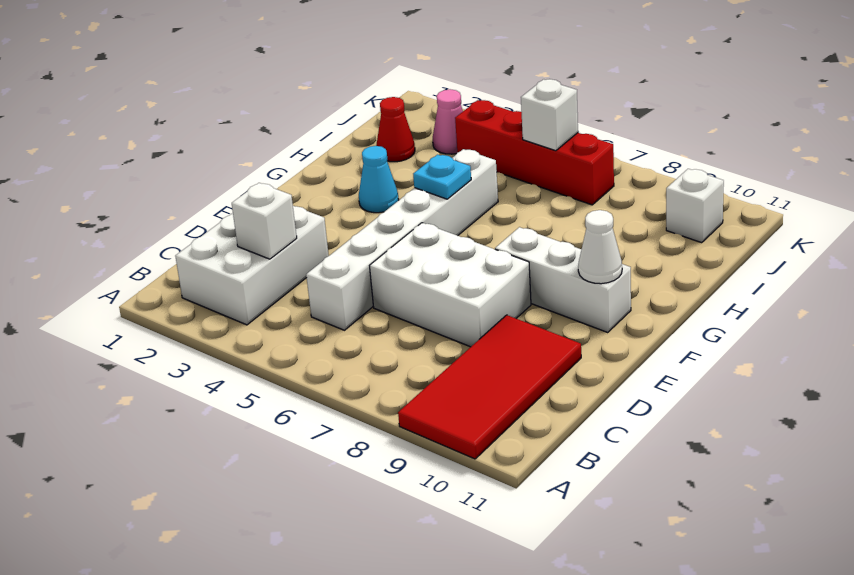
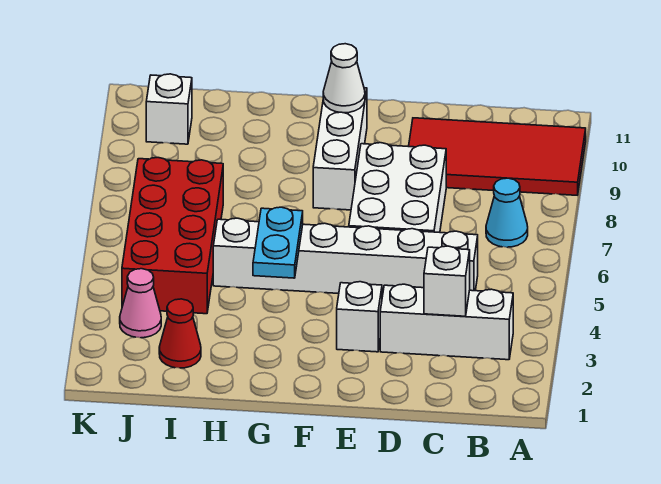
white 2x3 brick [175,206,329,325] -> white 1x3 brick [380,284,513,360]
cyan 1x1 cone [359,146,399,213] -> cyan 1x1 cone moved to [486,178,528,247]
cyan 1x1 plate [413,155,471,199] -> cyan 1x2 plate [253,207,303,278]
red 1x4 brick [455,100,614,205] -> red 2x4 brick [122,158,223,314]
white 1x1 brick [521,79,578,151] -> white 1x1 brick moved to [337,282,382,352]

